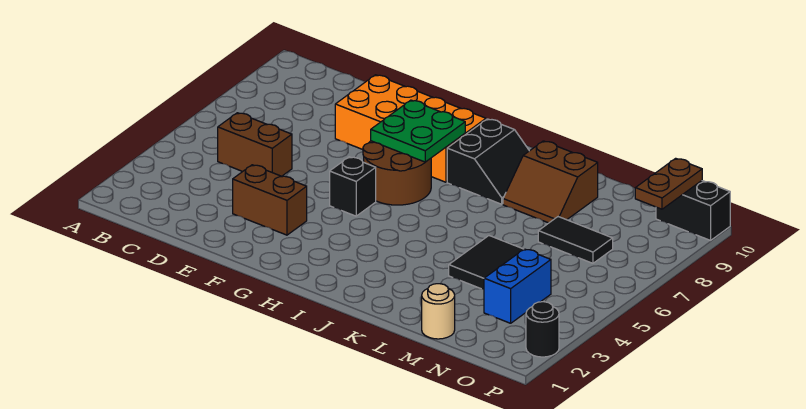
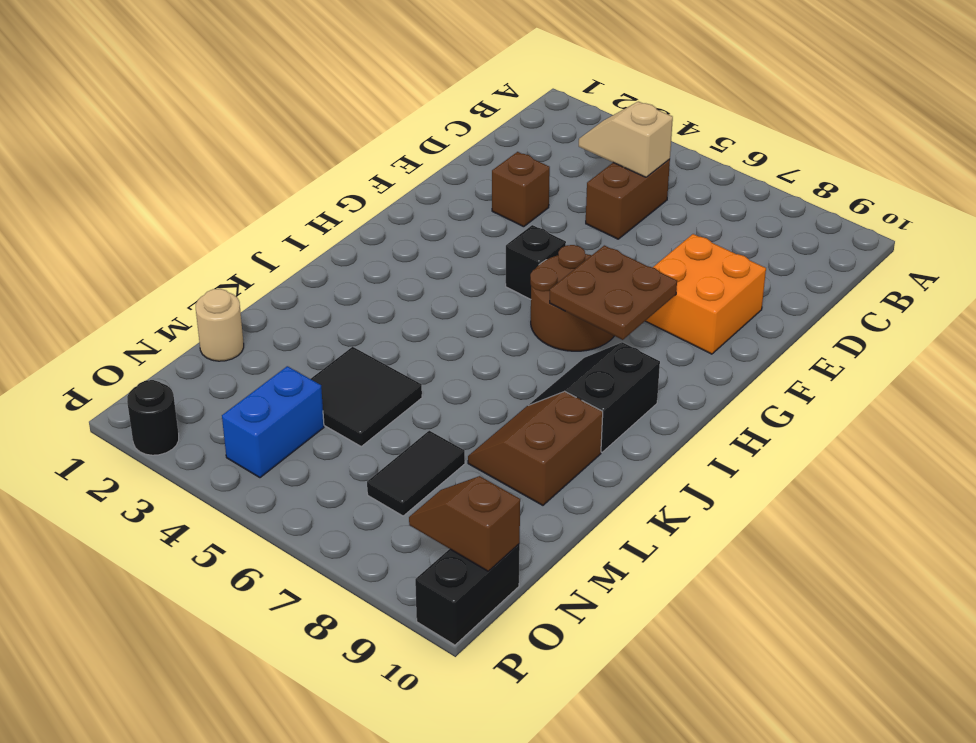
none -> tan 1x2 slope [579,102,673,177]
brown 1x2 brick [233,165,307,235] -> brown 1x1 brick [492,152,550,227]
orange 2x4 brick [335,75,486,182] -> orange 2x2 brick [646,234,766,354]
green 2x2 plate [371,100,465,162] -> brown 2x2 plate [550,245,677,340]
black 2x2 slope [447,119,529,204] -> black 2x2 slope turned to [529,342,660,452]
blue 1x2 brick [484,249,551,323] -> blue 1x2 brick turned to [222,366,324,478]
brown 1x2 plate [635,158,702,209] -> brown 1x2 slope [409,476,520,571]

